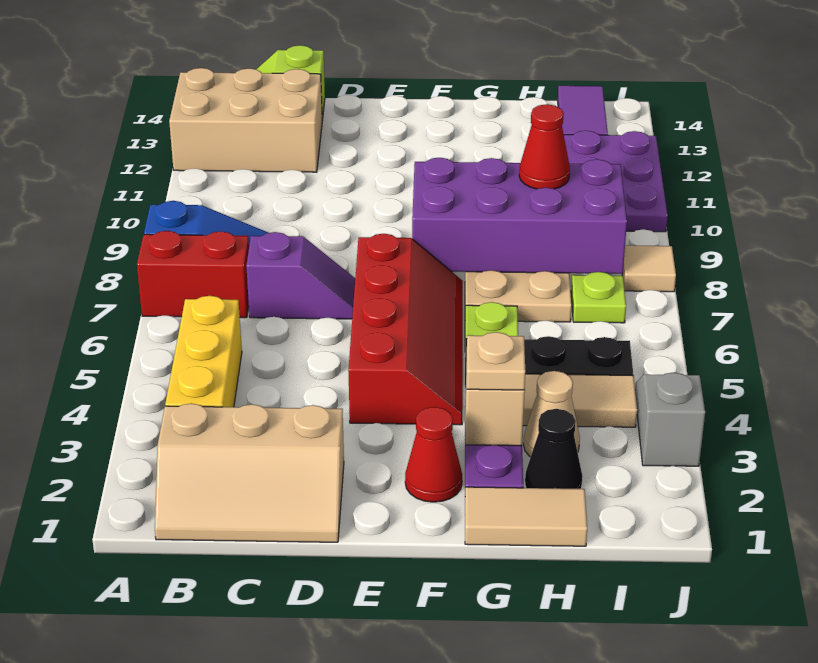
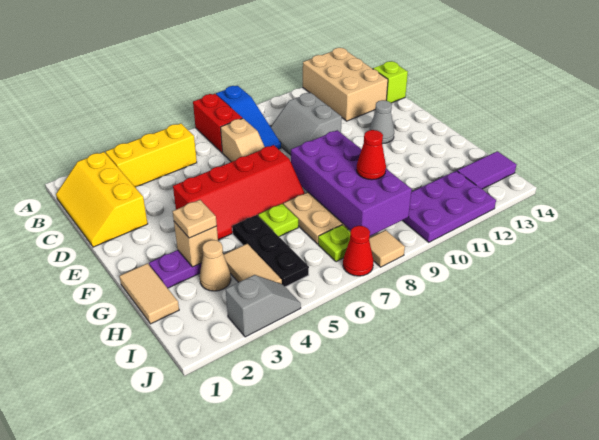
tan 2x3 slope [155,403,344,542] -> yellow 2x3 slope [56,152,148,247]
purple 1x2 slope [246,232,355,319] -> tan 1x2 slope [220,118,265,162]
none -> grey 2x2 slope [271,93,342,155]
none -> grey 1x1 cone [369,100,394,144]
red 1x1 cone [405,407,462,502] -> red 1x1 cone moved to [343,226,374,276]
black 1x1 cone [525,409,583,489] -> none

